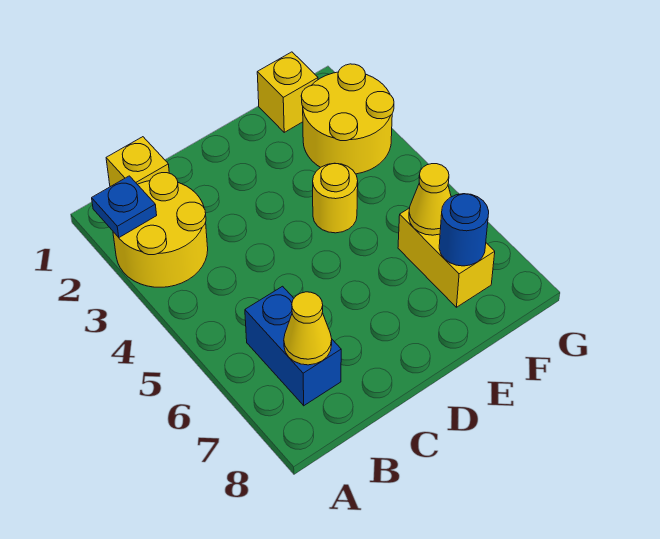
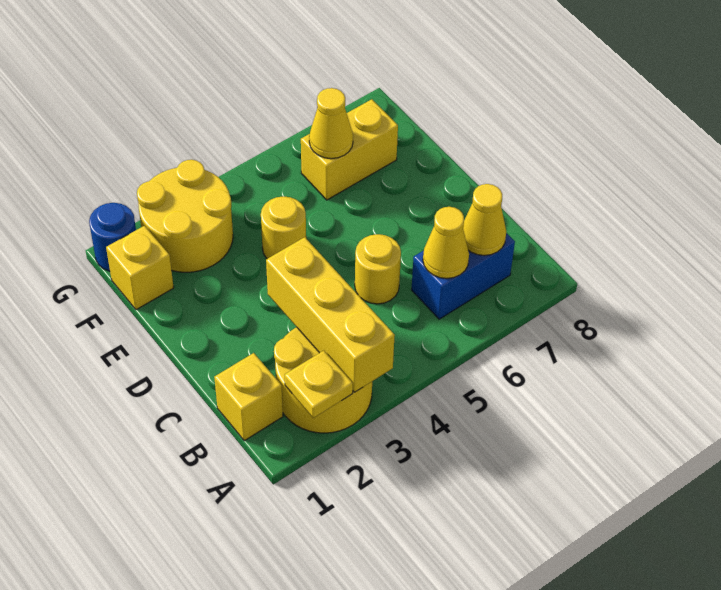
blue 1x1 plate [92,176,157,237] -> yellow 1x1 plate [285,350,353,418]
none -> yellow 1x3 brick [266,237,395,392]
none -> yellow 1x1 cone [423,207,469,279]
none -> yellow 1x1 round brick [355,234,401,304]
blue 1x1 round brick [439,194,489,266] -> blue 1x1 round brick moved to [89,203,136,271]

